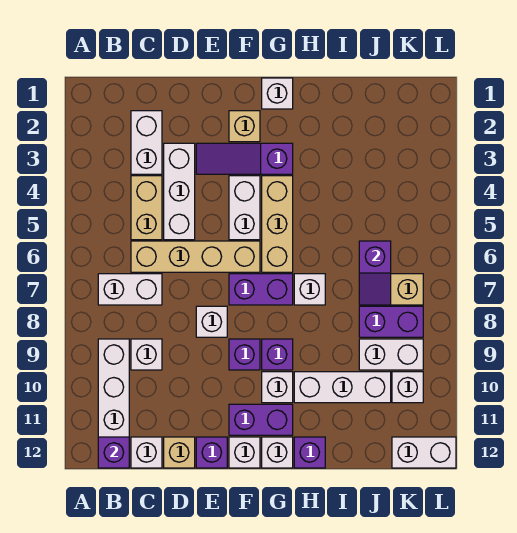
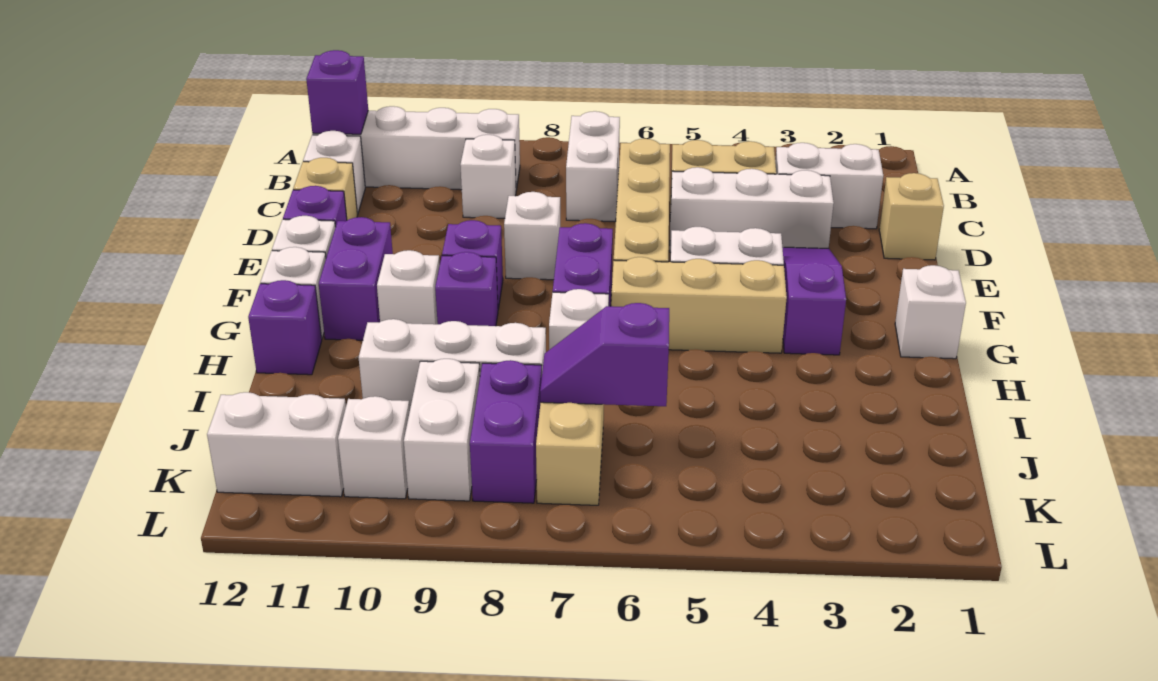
tan 1x1 brick [229,111,260,142] -> tan 1x1 brick moved to [879,173,944,260]
white 1x3 brick [294,372,391,403] -> white 1x3 brick turned to [359,319,546,409]
white 1x2 brick [392,437,456,468] -> white 1x2 brick turned to [207,392,346,497]

